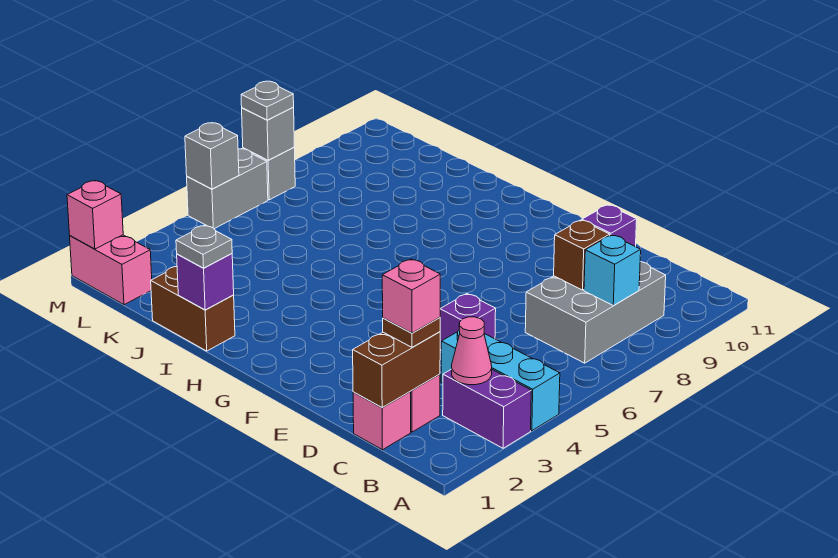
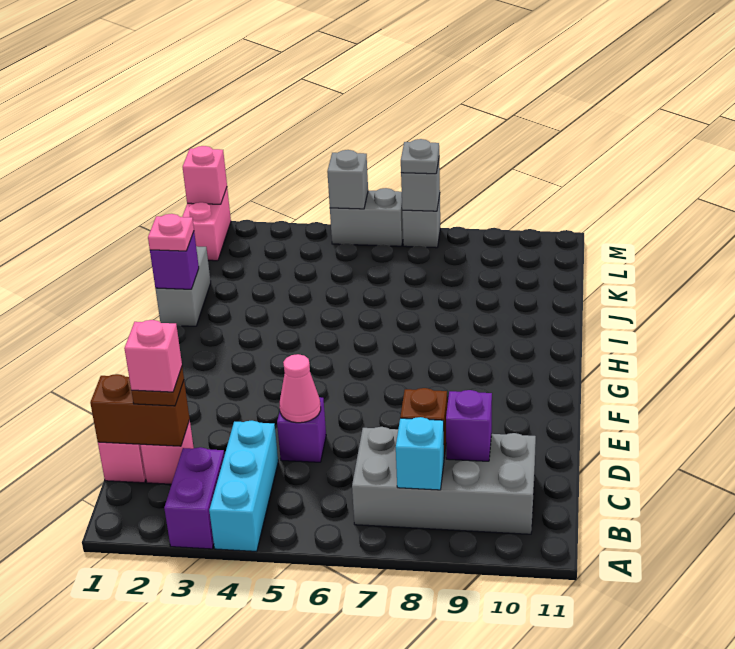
pink 1x1 cone [452,317,492,385] -> pink 1x1 cone moved to [280,354,321,423]
grey 2x3 brick [525,262,666,363] -> grey 2x4 brick [352,427,536,534]
brown 1x2 brick [151,267,235,351] -> grey 1x2 brick [155,246,211,326]
grey 1x1 plate [176,225,232,268] -> pink 1x1 plate [148,214,194,251]

